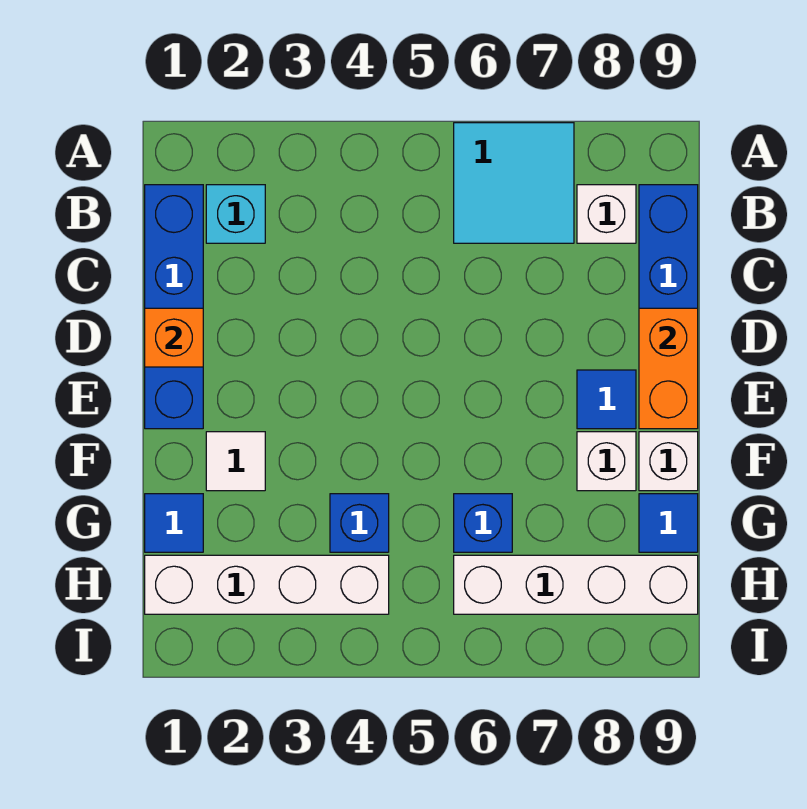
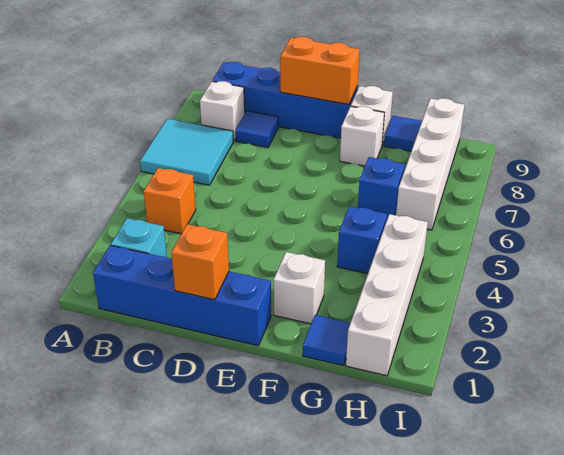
none -> orange 1x1 brick [144,168,196,234]
blue 1x1 tile [577,370,636,429] -> blue 1x1 tile moved to [235,111,278,148]
white 1x1 tile [206,432,265,491] -> white 1x1 brick [273,252,325,324]

